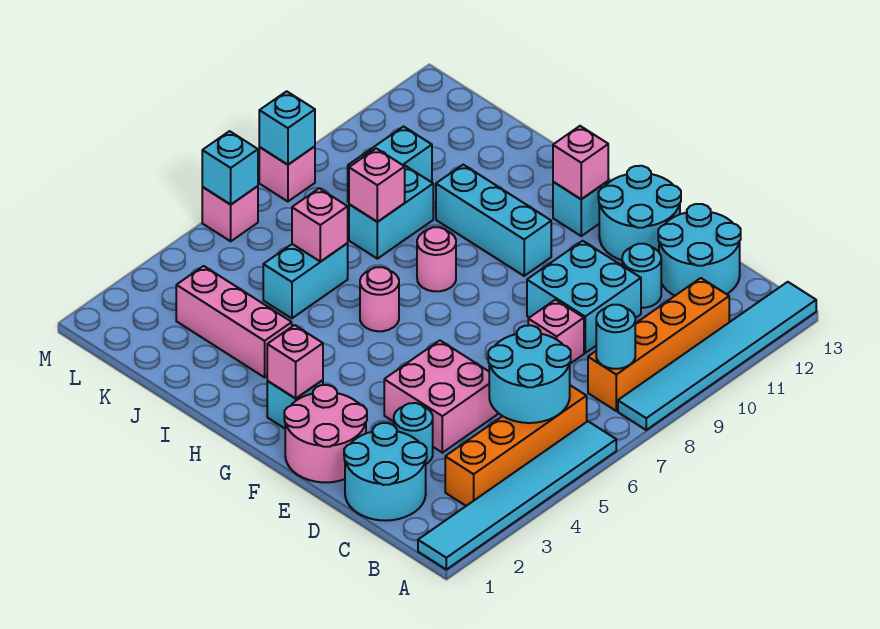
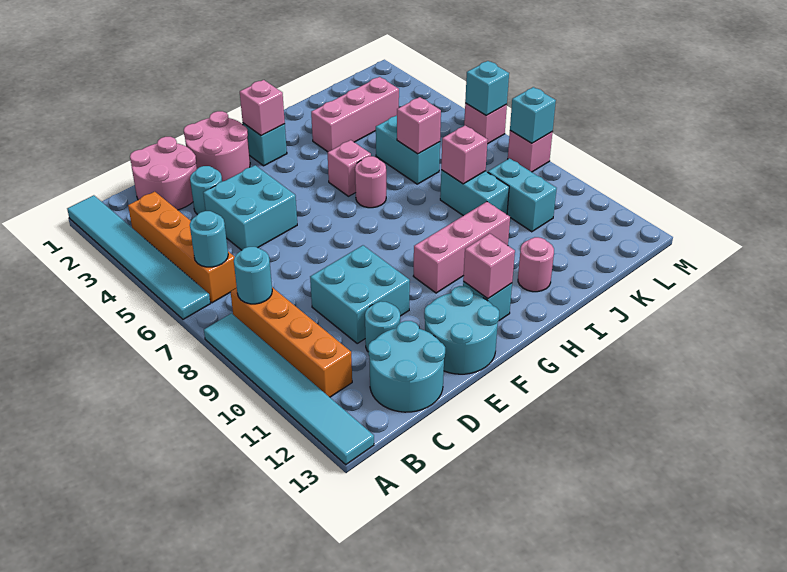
cyan 2x2 round brick [488,325,571,423] -> cyan 1x1 round brick [190,211,228,267]
cyan 2x2 round brick [344,423,427,521] -> pink 2x2 round brick [130,137,197,210]
pink 2x2 brick [384,341,498,453] -> cyan 2x2 brick [203,165,297,250]
pink 1x1 brick [528,300,584,364] -> pink 1x1 brick moved to [328,140,371,196]
cyan 1x3 brick [436,165,551,276] -> pink 1x3 brick [414,202,510,293]
pink 1x1 round brick [417,227,456,291] -> pink 1x1 round brick moved to [518,237,554,292]

